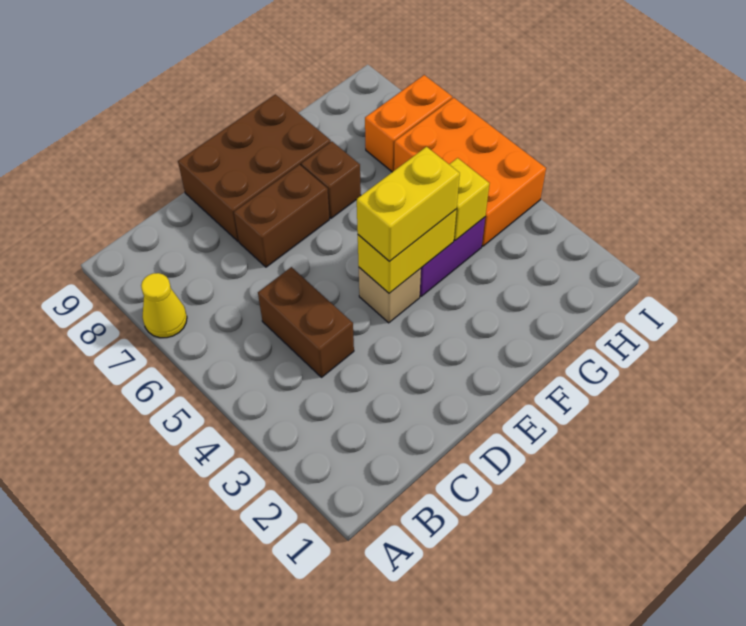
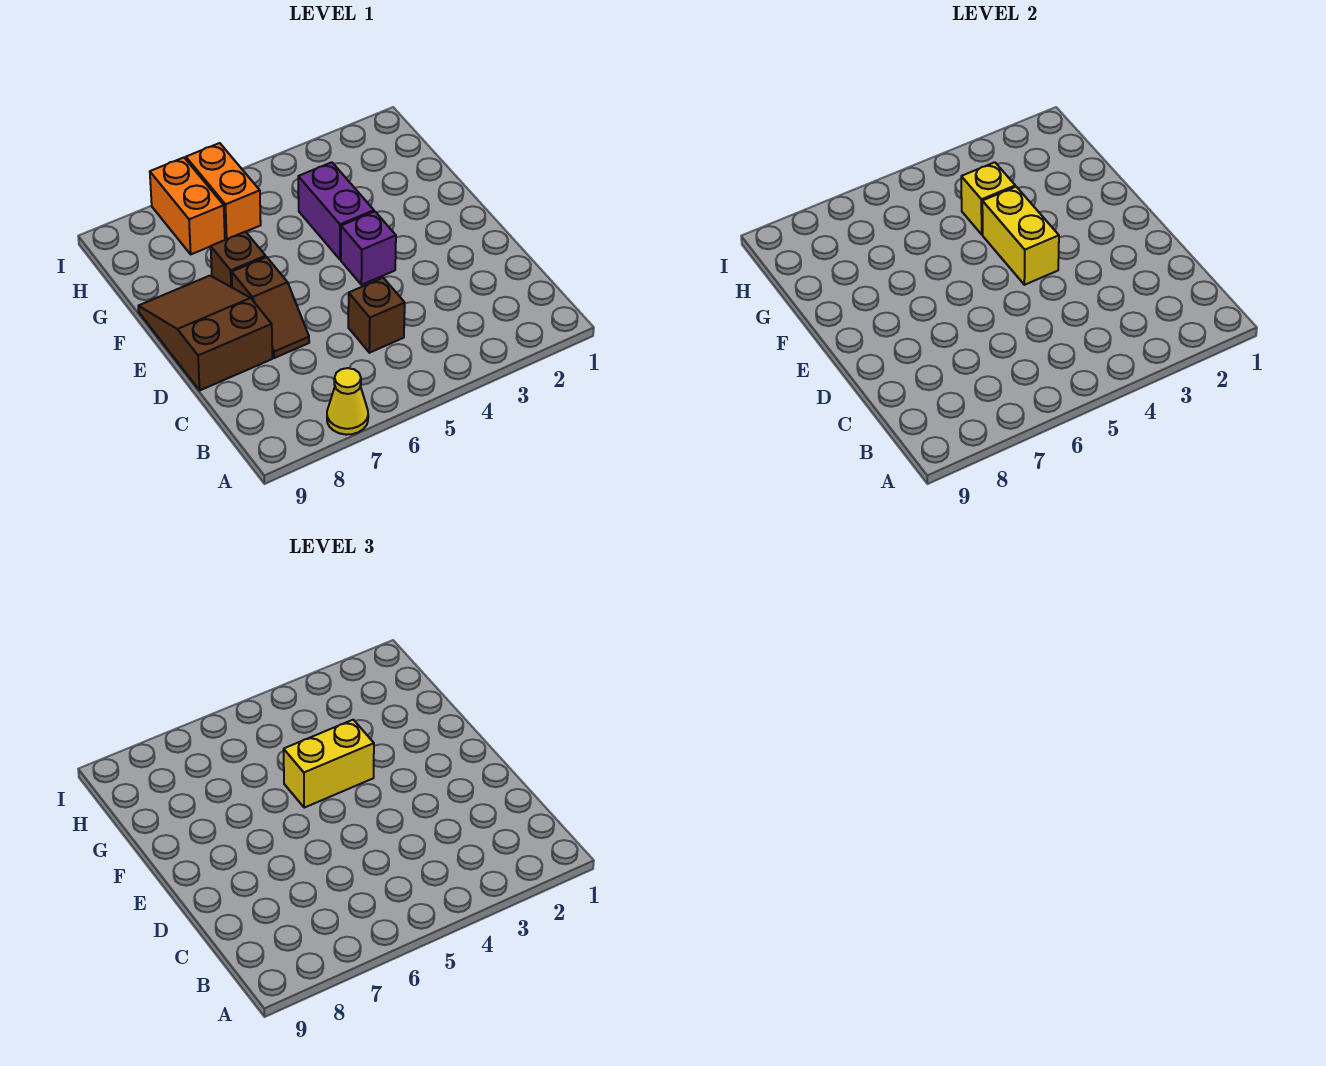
brown 1x2 brick [258,267,354,377] -> brown 1x1 brick [348,278,405,353]
brown 1x2 brick [234,165,329,267] -> brown 1x2 slope [232,257,309,358]
brown 2x3 brick [178,94,331,241] -> brown 2x3 slope [138,276,272,390]
tan 1x1 brick [359,268,421,323] -> purple 1x1 brick [341,212,396,285]
yellow 1x2 brick [357,147,460,262] -> yellow 1x2 brick turned to [284,720,374,808]
orange 2x3 brick [394,98,546,246] -> orange 1x2 brick [186,143,261,239]

